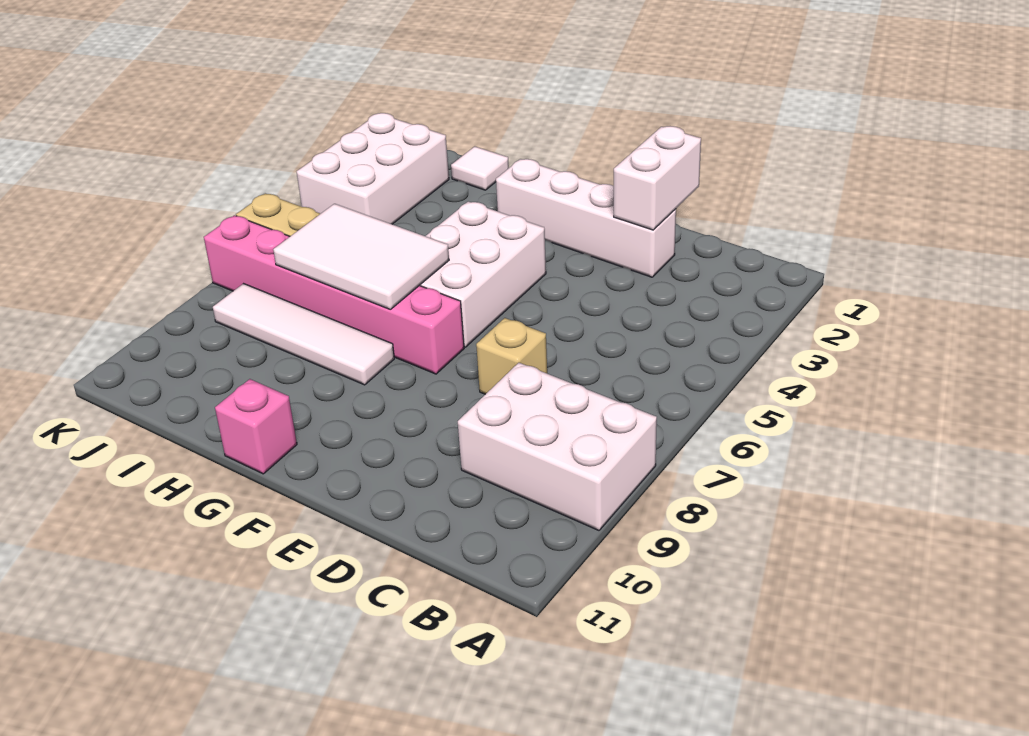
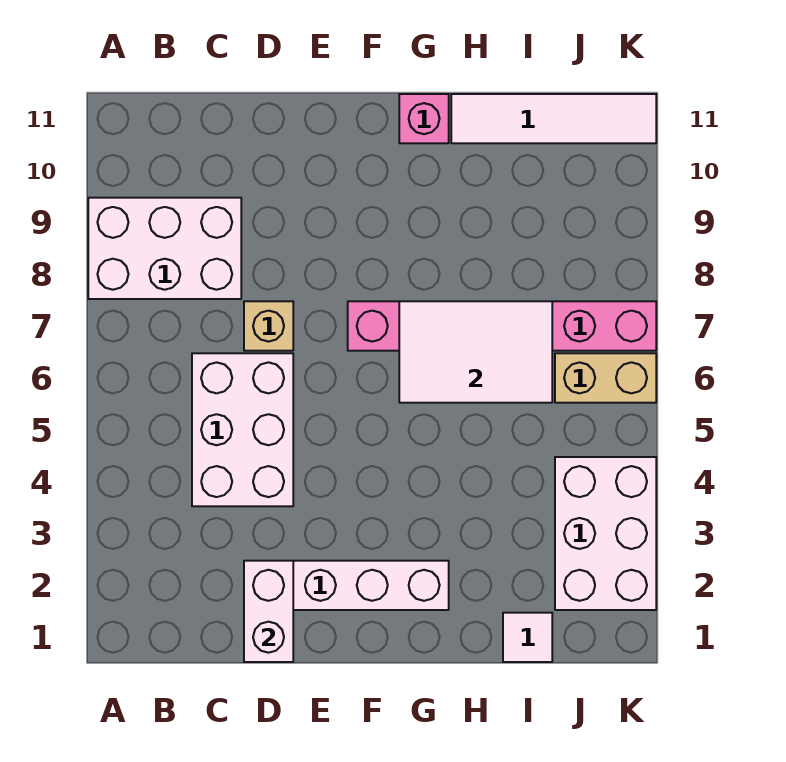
white 2x3 brick [420,201,546,347] -> white 2x3 brick moved to [192,353,293,506]
white 1x4 tile [213,284,394,385] -> white 1x4 tile moved to [451,94,656,143]

